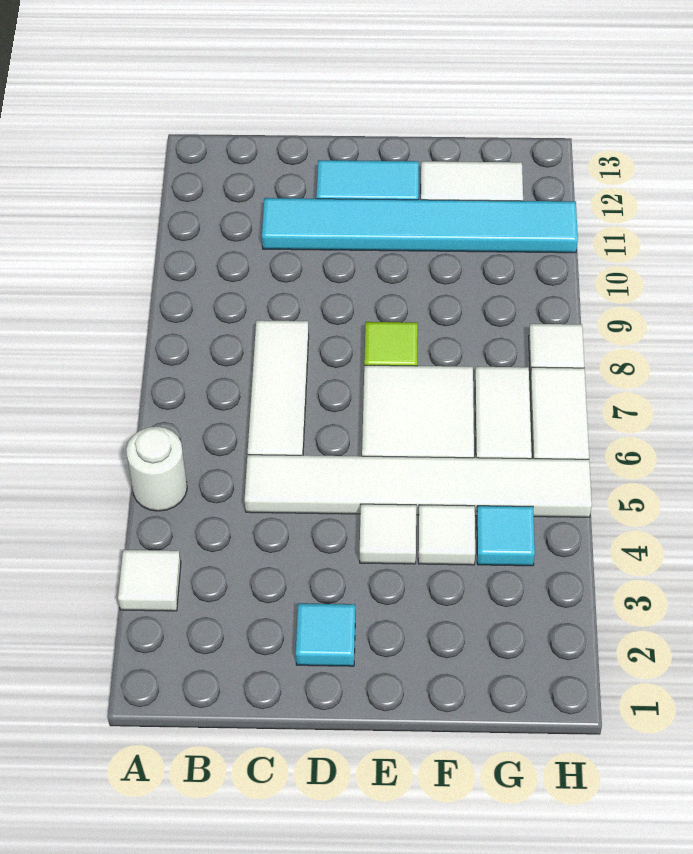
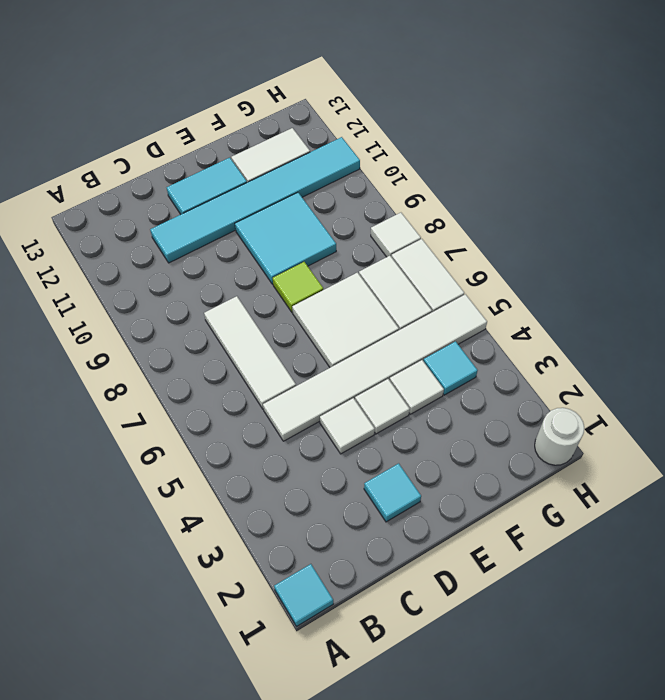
none -> cyan 1x1 tile [274,564,333,626]
white 1x1 tile [118,550,181,611] -> white 1x1 tile moved to [320,398,375,454]
white 1x1 round brick [126,427,187,511] -> white 1x1 round brick moved to [535,408,584,465]
none -> cyan 2x2 tile [235,193,336,284]

